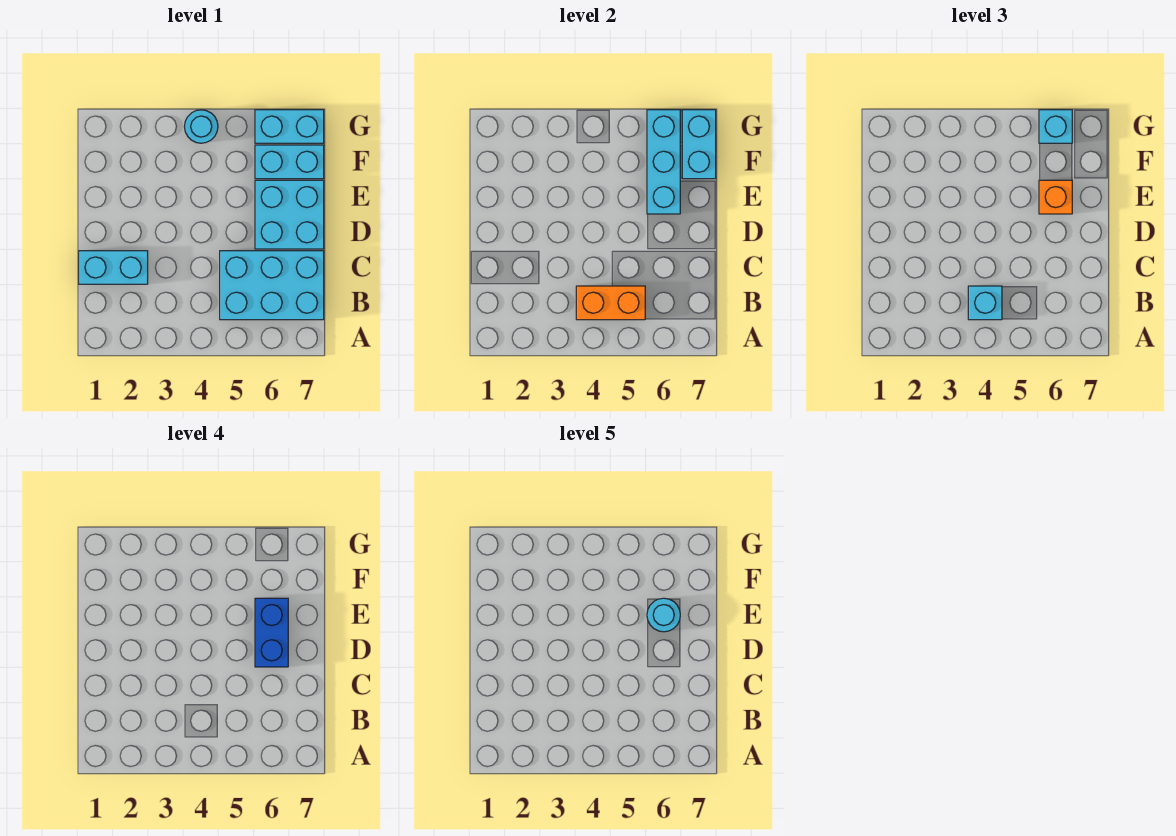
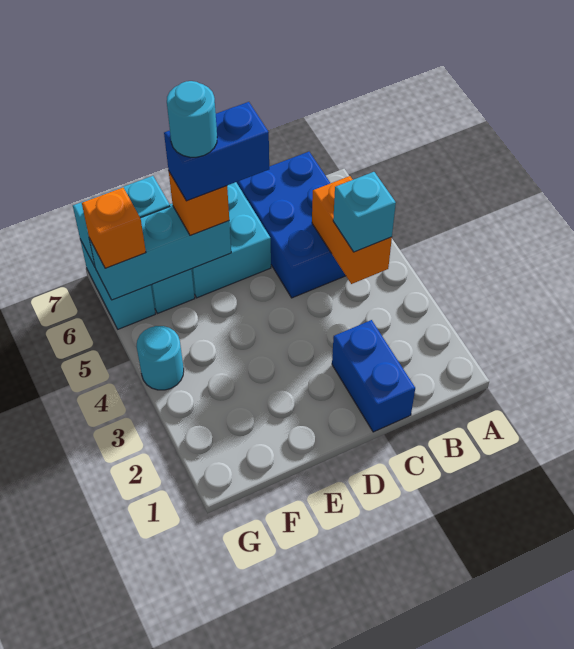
cyan 2x3 brick [220,251,324,320] -> blue 2x3 brick [237,152,346,298]
cyan 1x2 brick [79,251,148,284] -> blue 1x2 brick [332,320,415,432]
cyan 1x1 brick [1039,110,1072,143] -> orange 1x1 brick [82,188,146,268]

